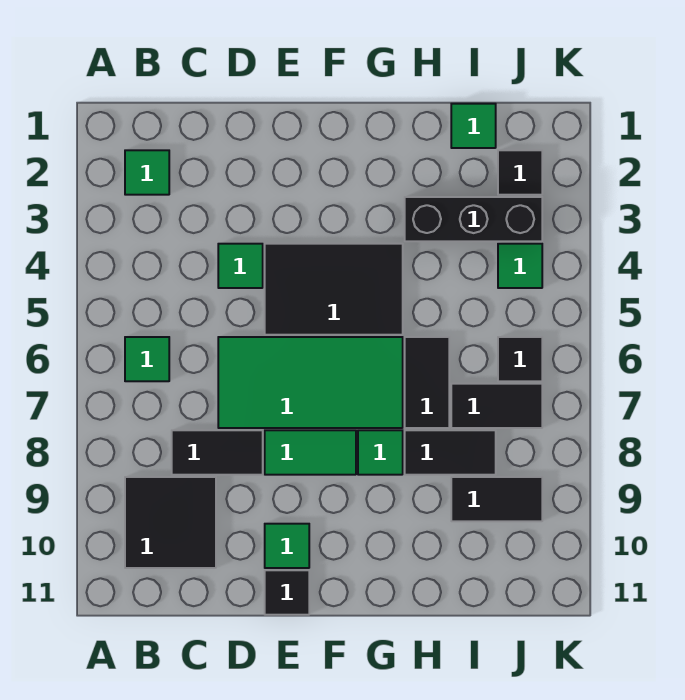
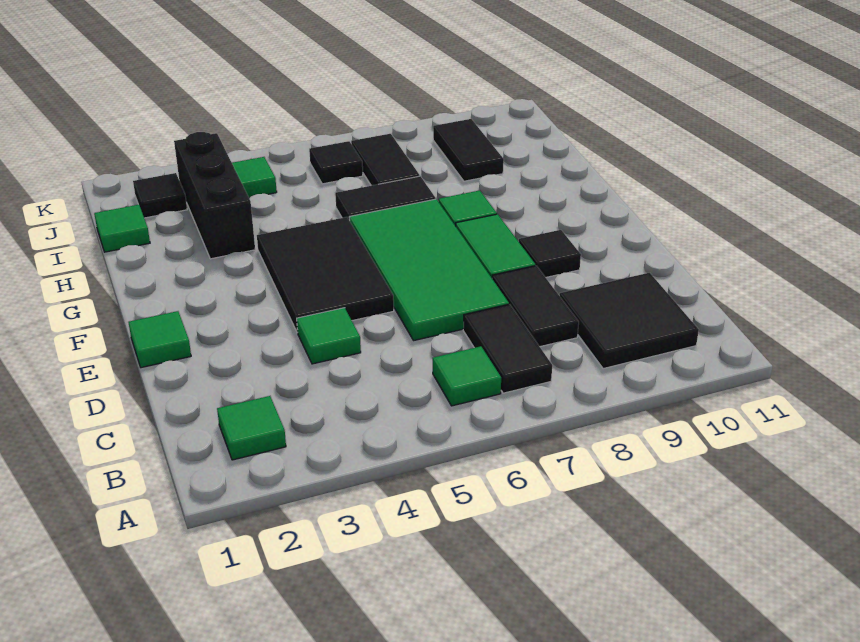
green 1x1 tile [265,524,309,568] -> green 1x1 tile moved to [128,311,191,368]
black 1x1 tile [265,570,309,615] -> black 1x1 tile moved to [518,230,581,277]
black 1x2 tile [405,430,496,475] -> black 1x2 tile moved to [463,304,552,393]

